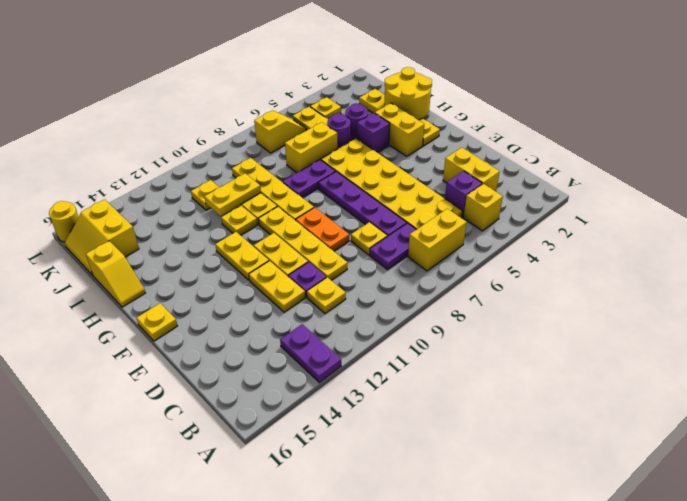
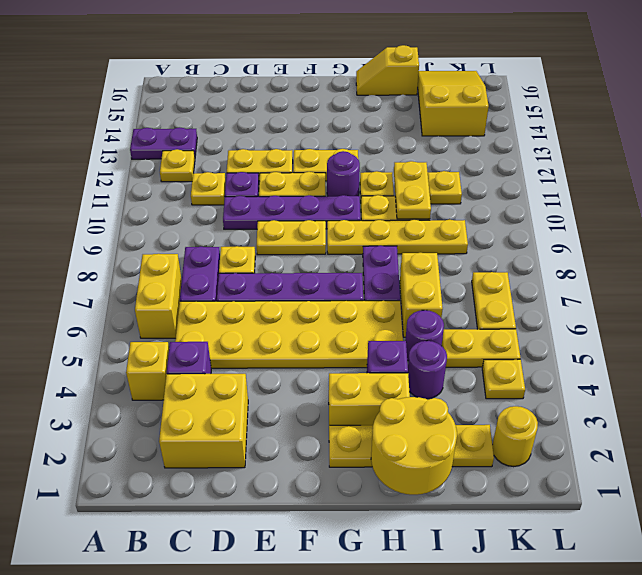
yellow 1x2 brick [443,147,500,191] -> yellow 2x2 brick [159,374,248,468]
yellow 1x4 plate [258,207,347,280] -> purple 1x4 plate [223,195,360,229]
orange 1x2 plate [296,208,349,251] -> yellow 1x2 plate [256,220,326,255]
yellow 1x1 plate [137,303,177,341] -> yellow 1x1 plate moved to [160,149,195,182]
none -> purple 1x1 round brick [327,151,360,196]
yellow 2x2 slope [65,199,139,275] -> yellow 2x3 slope [418,71,489,136]
yellow 1x2 slope [254,110,306,153] -> yellow 1x2 plate [472,272,516,329]
yellow 1x1 round brick [49,201,79,242] -> yellow 1x1 round brick moved to [492,406,538,467]

